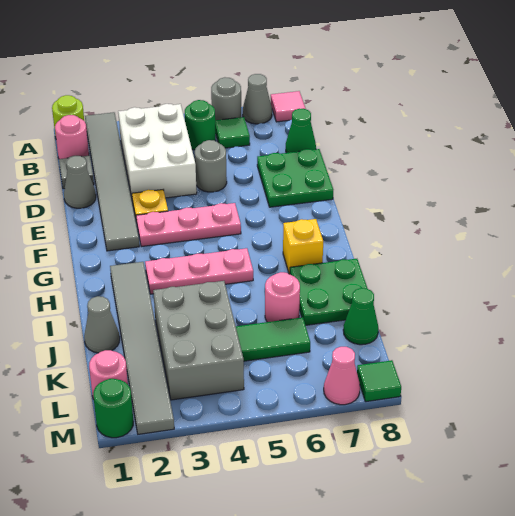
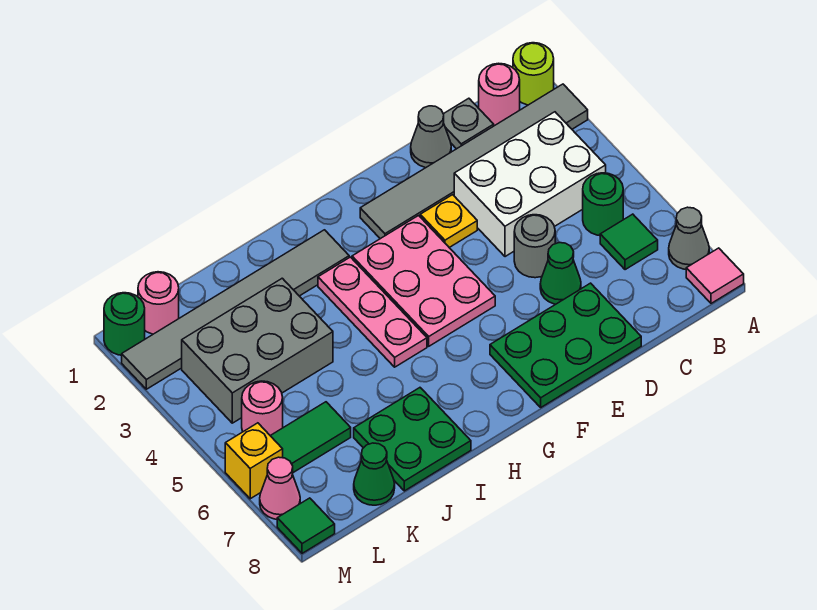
grey 1x1 round brick [211,77,241,120] -> none
green 1x1 cone [286,109,316,153] -> green 1x1 cone moved to [540,243,581,304]
green 2x2 plate [257,149,333,207] -> green 2x3 plate [490,283,641,407]
pink 1x3 plate [136,203,241,247] -> pink 2x3 plate [352,216,495,346]
yellow 1x1 brick [283,219,323,274] -> yellow 1x1 brick moved to [225,423,283,499]
grey 1x1 cone [84,296,120,353] -> none
pink 1x1 round brick [265,272,300,322] -> pink 1x1 round brick moved to [242,381,283,436]
green 1x2 tile [236,317,310,361] -> green 1x2 tile turned to [271,402,351,473]

